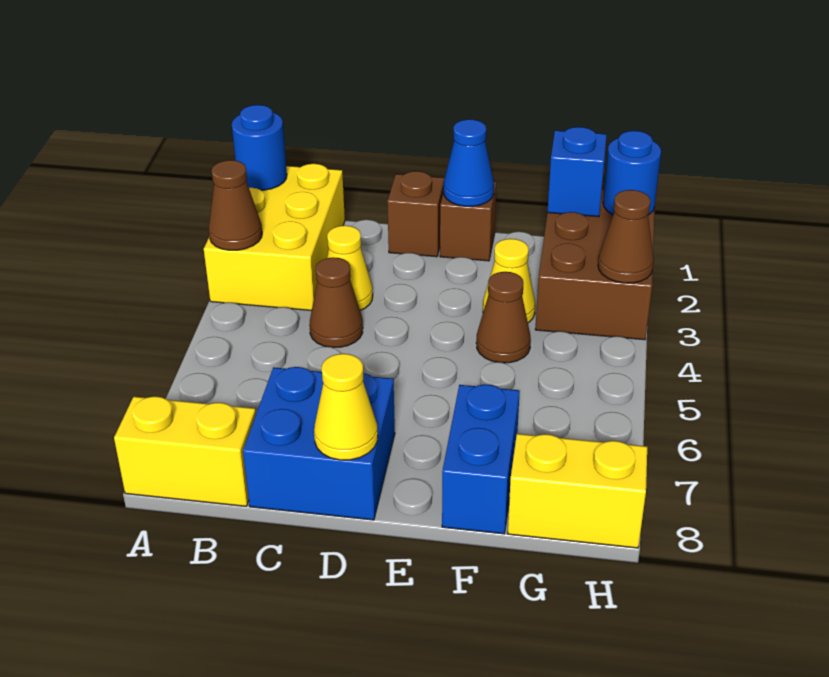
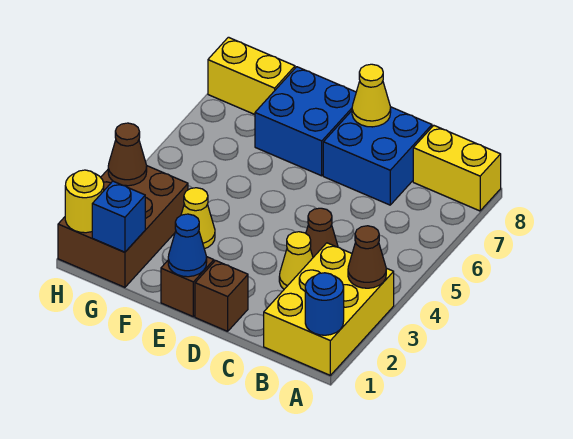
brown 1x1 cone [476,272,531,363] -> none
blue 1x2 brick [442,384,520,534] -> blue 2x2 brick [255,67,356,176]
blue 1x1 round brick [603,131,661,215] -> yellow 1x1 round brick [65,170,104,233]

